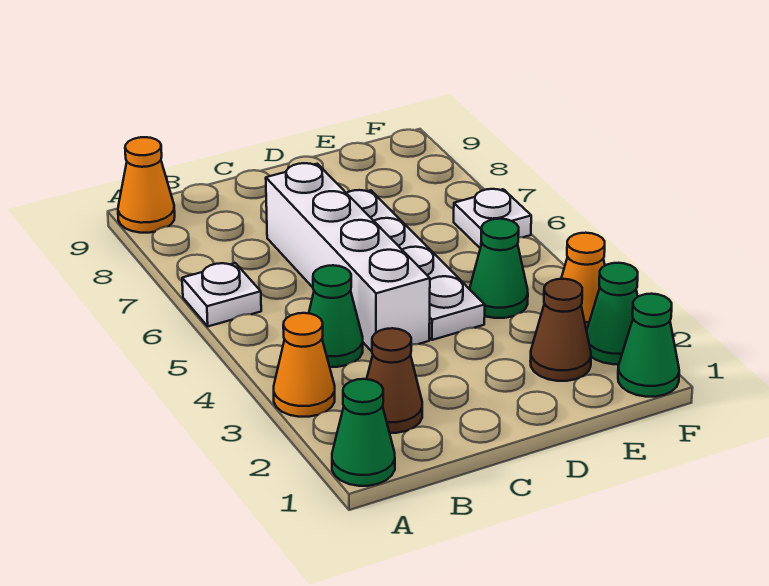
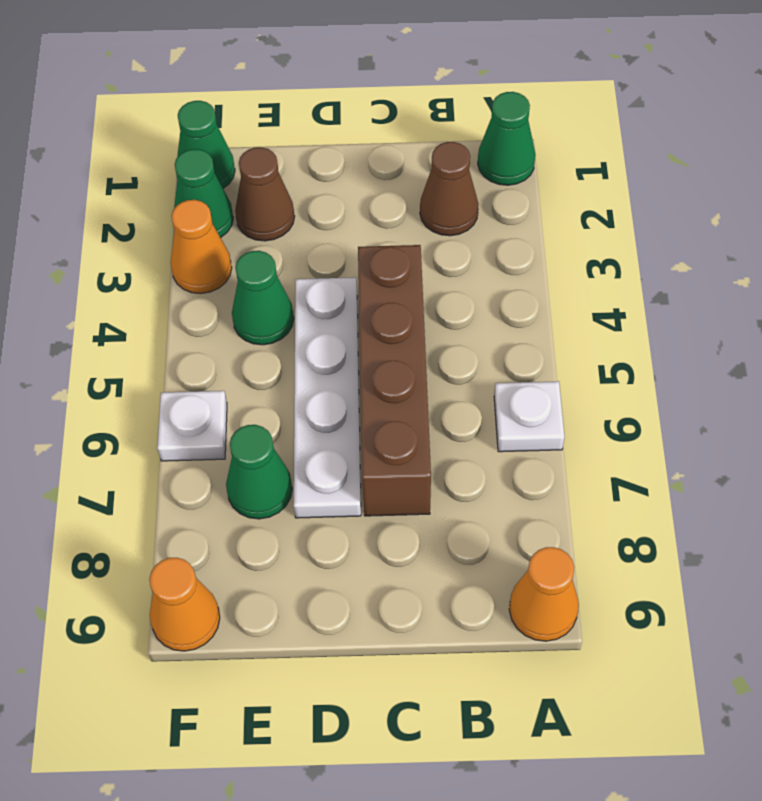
orange 1x1 cone [274,313,335,417] -> orange 1x1 cone moved to [150,558,220,651]
green 1x1 cone [309,265,363,367] -> green 1x1 cone moved to [226,425,292,519]
white 1x4 brick [266,163,430,351] -> brown 1x4 brick [358,245,431,516]

